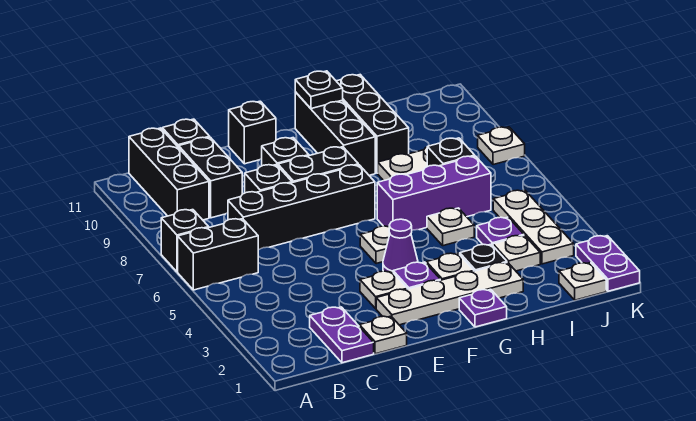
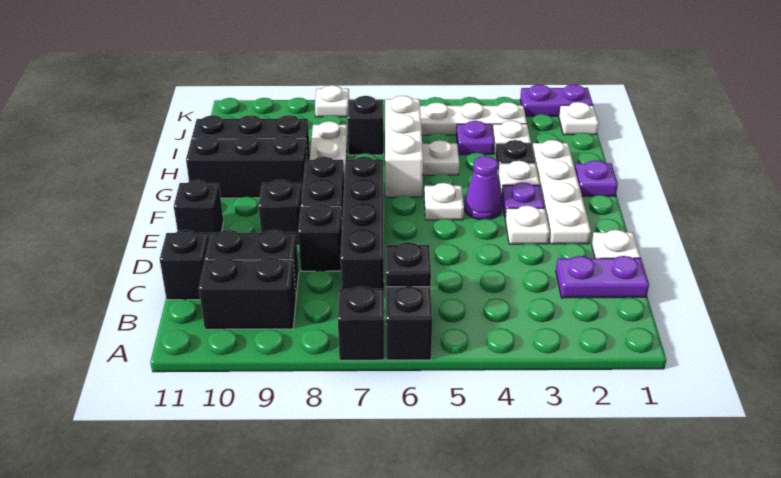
black 1x3 brick [129,128,209,220] -> black 1x2 brick [199,257,296,329]
purple 1x3 brick [377,156,491,230] -> white 1x3 brick [385,96,423,197]
black 1x1 plate [295,71,343,109] -> black 1x1 plate moved to [386,242,431,287]

